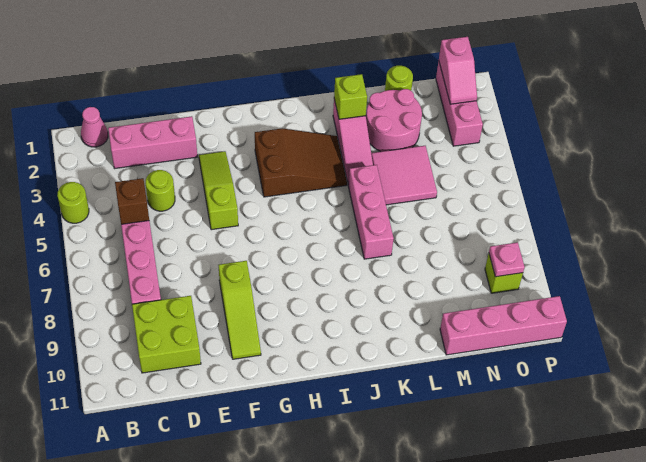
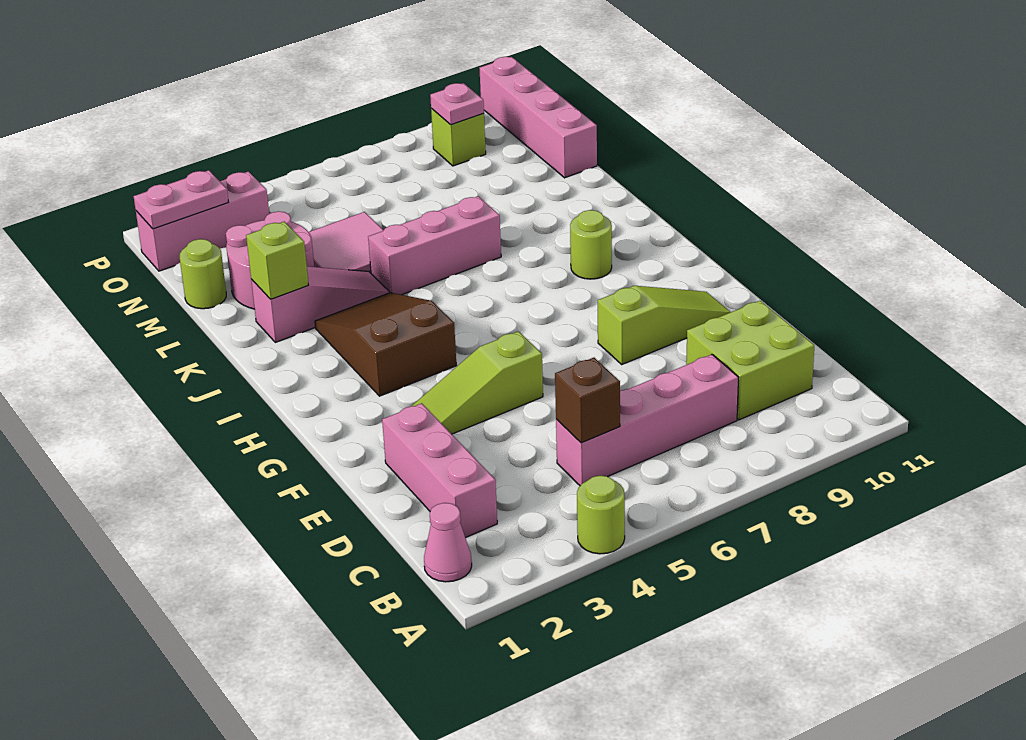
lime 1x1 round brick [145,170,175,211] -> lime 1x1 round brick moved to [570,210,612,279]
pink 1x2 slope [439,37,477,104] -> pink 1x2 plate [134,170,228,229]

